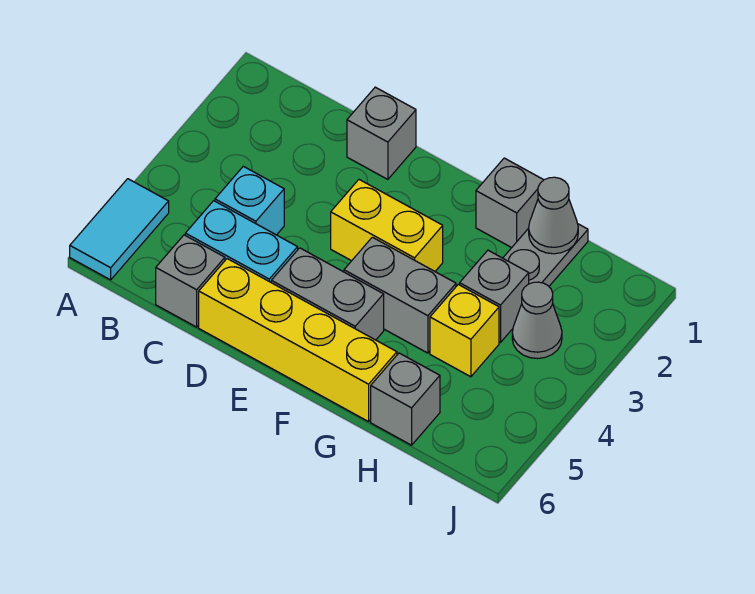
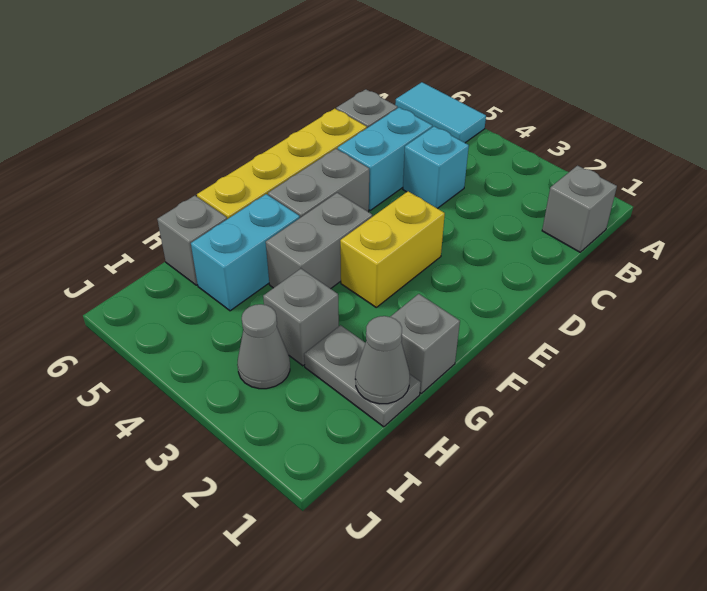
grey 1x1 brick [347,87,416,179] -> grey 1x1 brick moved to [542,166,617,252]
none -> cyan 1x2 brick [191,194,300,311]
yellow 1x1 brick [430,285,499,377] -> none

